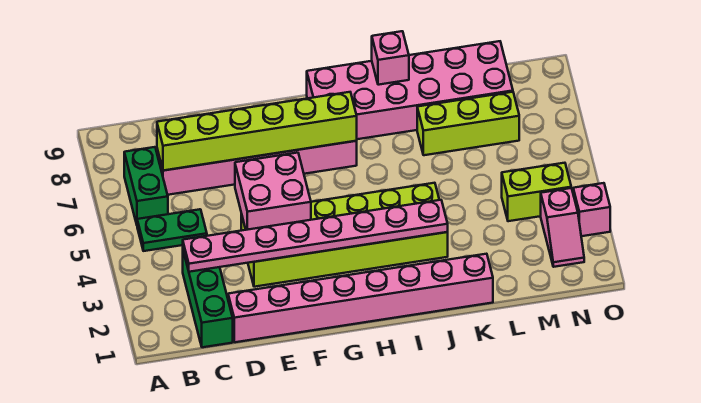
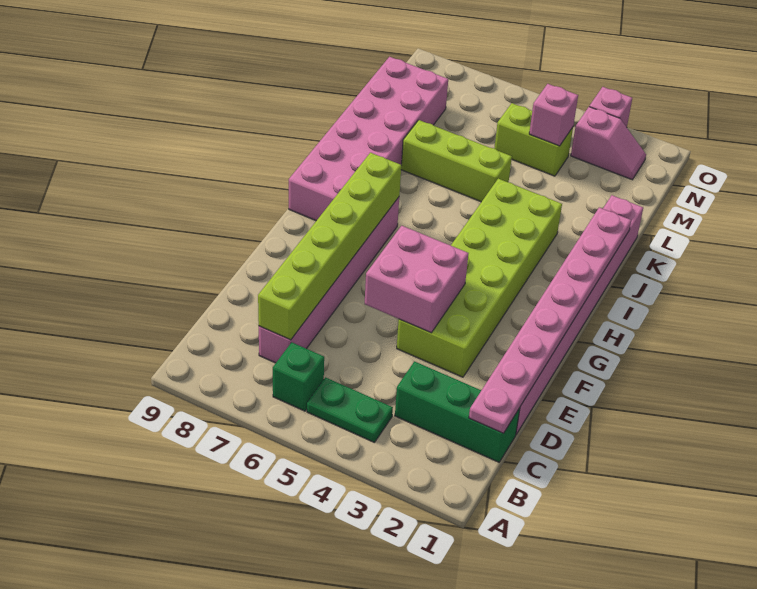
green 1x2 plate [137,209,207,251] -> green 1x2 plate turned to [307,377,393,443]
green 1x2 brick [124,147,168,224] -> green 1x1 brick [273,342,324,411]
pink 1x8 plate [183,200,448,272] -> pink 1x8 plate moved to [469,207,631,433]
pink 1x1 brick [372,31,409,85] -> pink 1x1 brick moved to [529,84,578,146]
lime 1x3 brick [417,92,519,155] -> lime 1x3 brick turned to [401,120,512,202]
lime 1x2 brick [502,163,571,221] -> lime 1x2 brick turned to [494,103,573,176]

